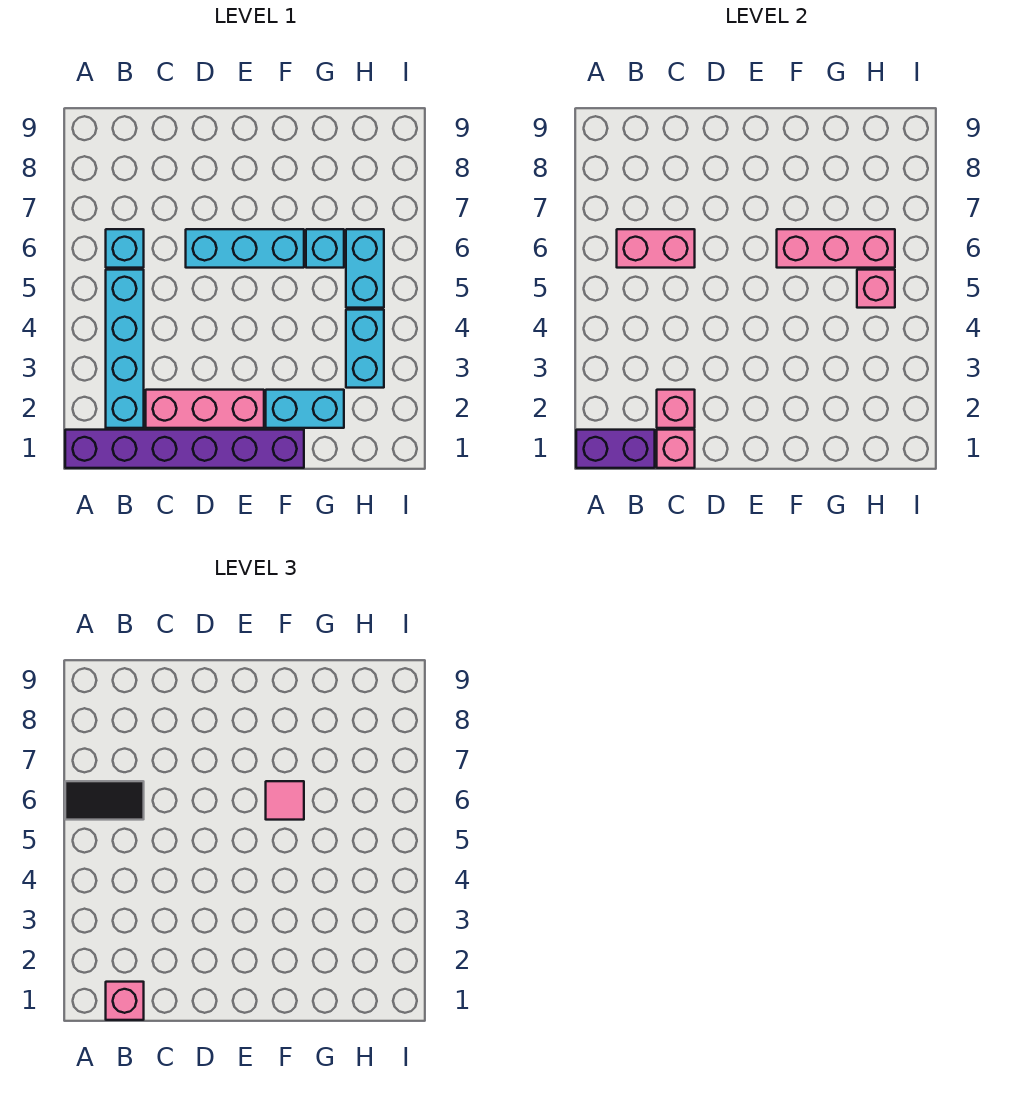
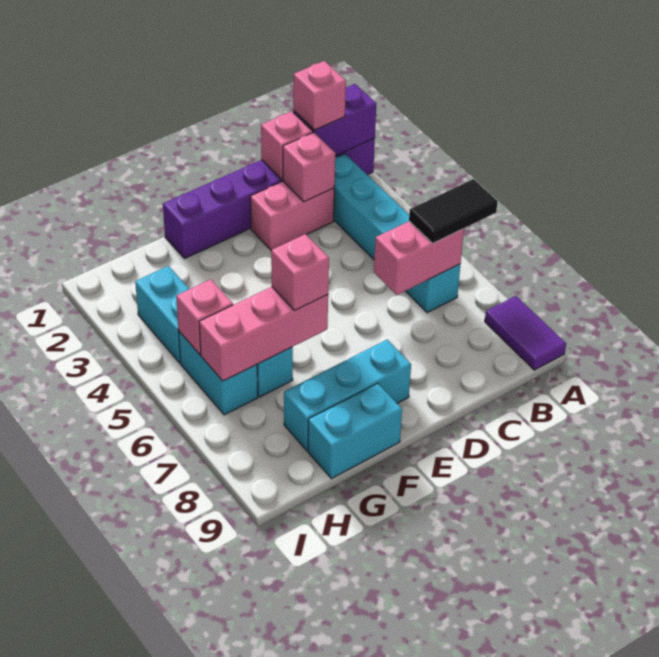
none -> purple 1x2 tile [485,296,566,370]
pink 1x3 brick [146,390,264,428] -> pink 1x2 brick [250,181,334,250]
cyan 1x3 brick [186,229,304,268] -> cyan 1x3 brick moved to [284,340,411,451]
cyan 1x2 brick [266,390,344,428] -> cyan 1x2 brick moved to [308,383,402,479]
pink 1x1 tile [266,781,304,820] -> pink 1x1 brick [271,234,329,310]

